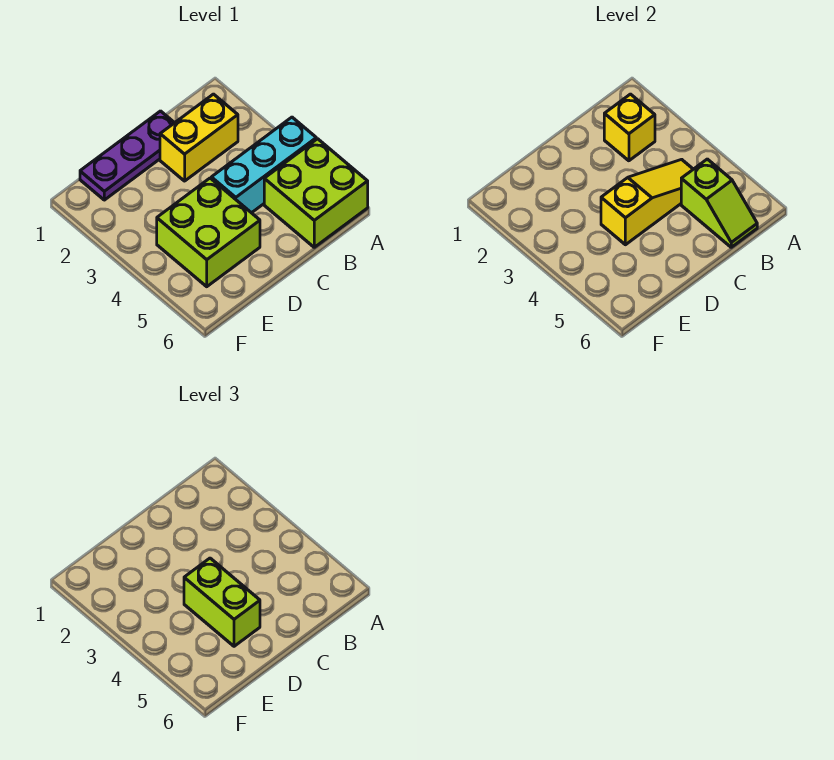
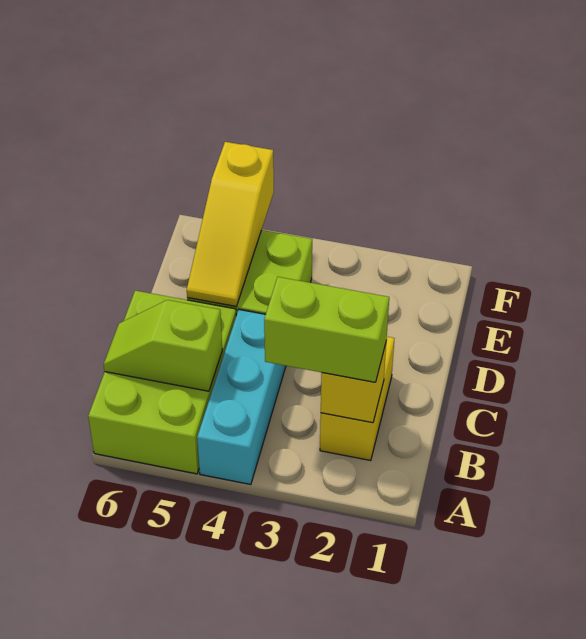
lime 2x2 brick [264,139,368,247] -> lime 2x3 brick [88,291,236,474]
yellow 1x3 slope [601,159,693,245] -> yellow 1x3 slope moved to [187,142,274,306]
purple 1x3 plate [80,111,174,200] -> none
lime 1x2 brick [184,558,260,646] -> lime 1x2 brick moved to [264,277,389,382]

